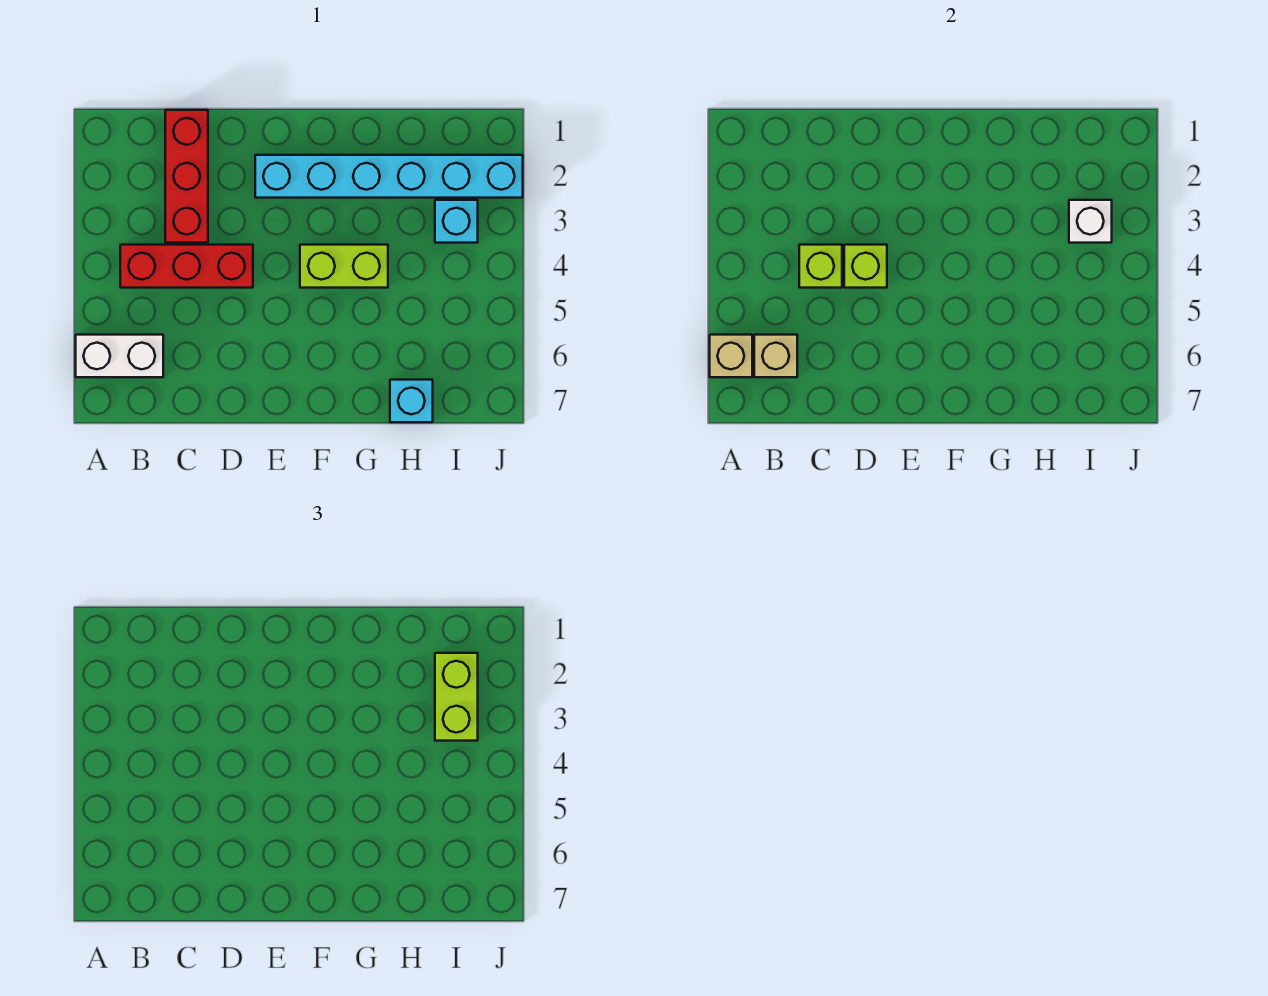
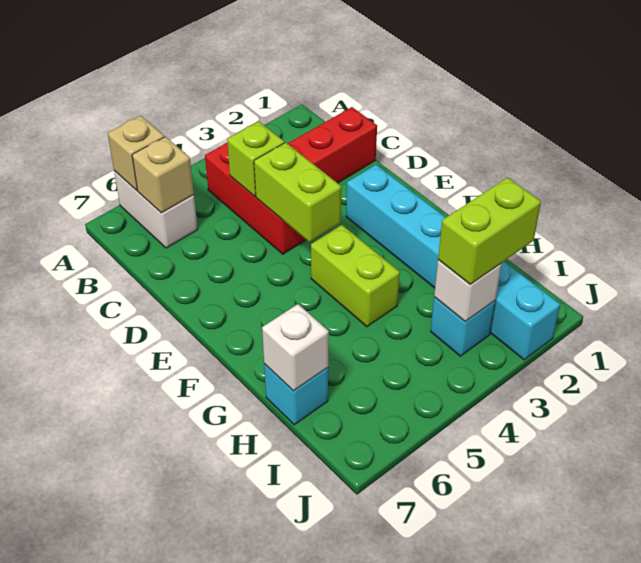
lime 1x1 brick [844,245,887,288] -> lime 1x2 brick [254,142,341,242]
none -> white 1x1 brick [262,304,329,391]

